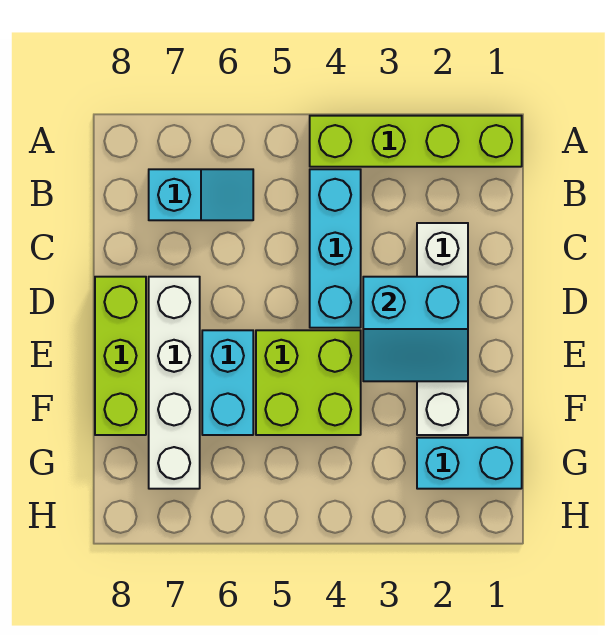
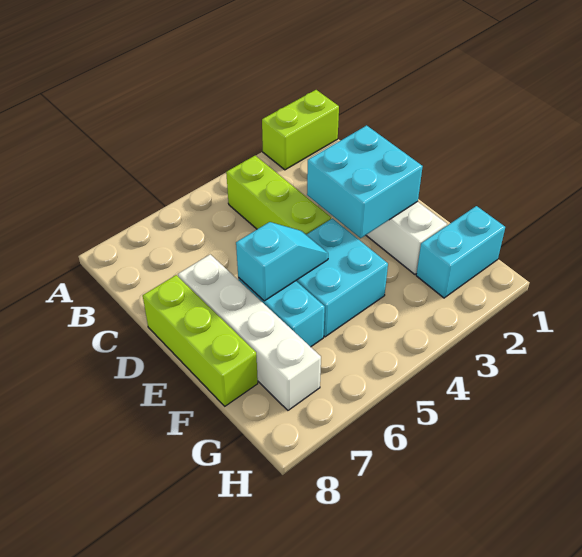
lime 1x4 brick [310,116,522,167] -> lime 1x2 brick [262,90,339,170]
cyan 1x3 brick [310,169,361,328] -> lime 1x3 brick [226,156,331,235]
cyan 1x2 slope [149,169,253,220] -> cyan 1x2 slope moved to [236,222,328,301]
cyan 2x2 slope [363,277,468,381] -> cyan 2x2 brick [307,125,423,238]
lime 2x2 brick [256,330,361,435] -> cyan 2x2 brick [296,218,388,337]

